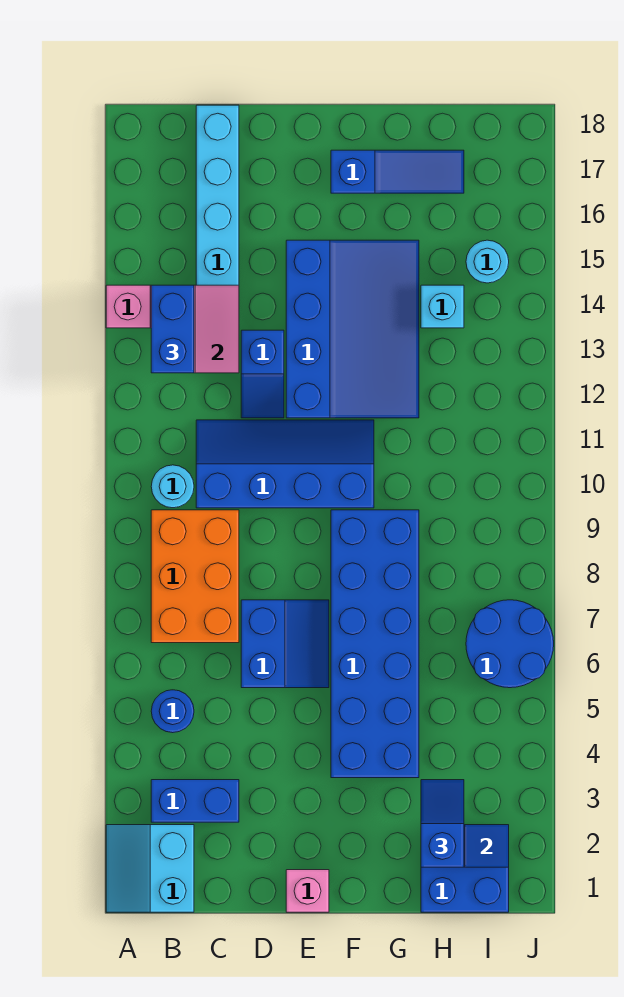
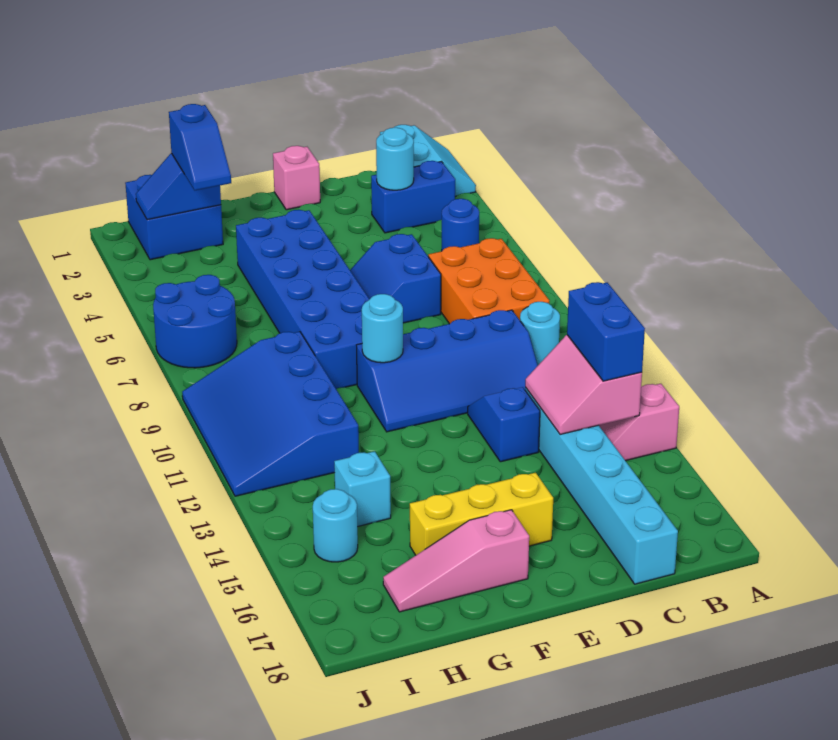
none -> cyan 1x1 round brick [376,128,414,190]
blue 3x4 slope [286,240,419,418] -> blue 3x4 slope moved to [182,332,359,496]
none -> yellow 1x3 brick [410,473,553,555]
none -> cyan 1x1 round brick [362,294,403,363]
blue 1x3 slope [331,150,464,193] -> pink 1x3 slope [383,510,529,612]

